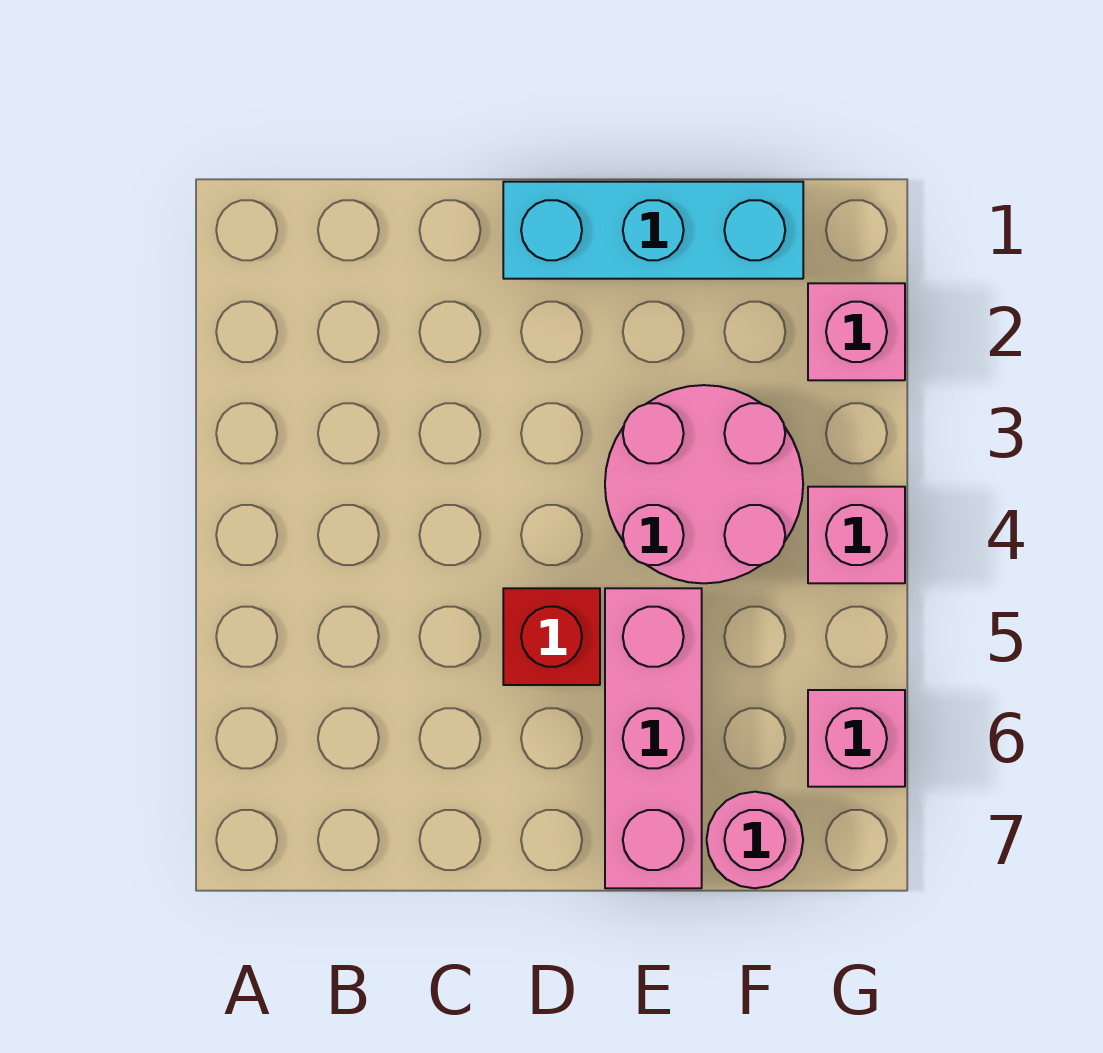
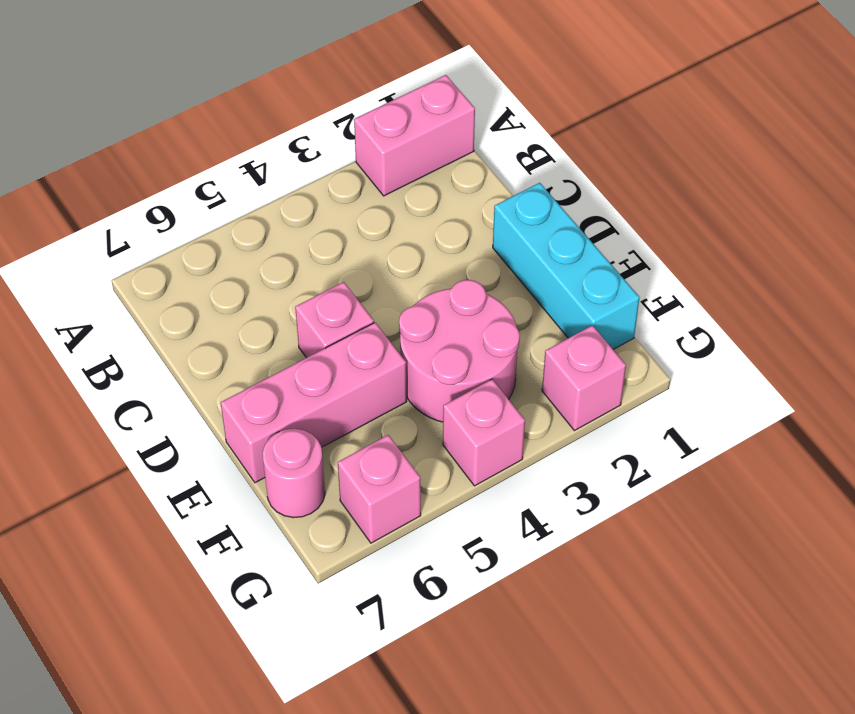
none -> pink 1x2 brick [354,75,475,196]
red 1x1 brick [503,588,600,685] -> pink 1x1 brick [295,282,374,358]

